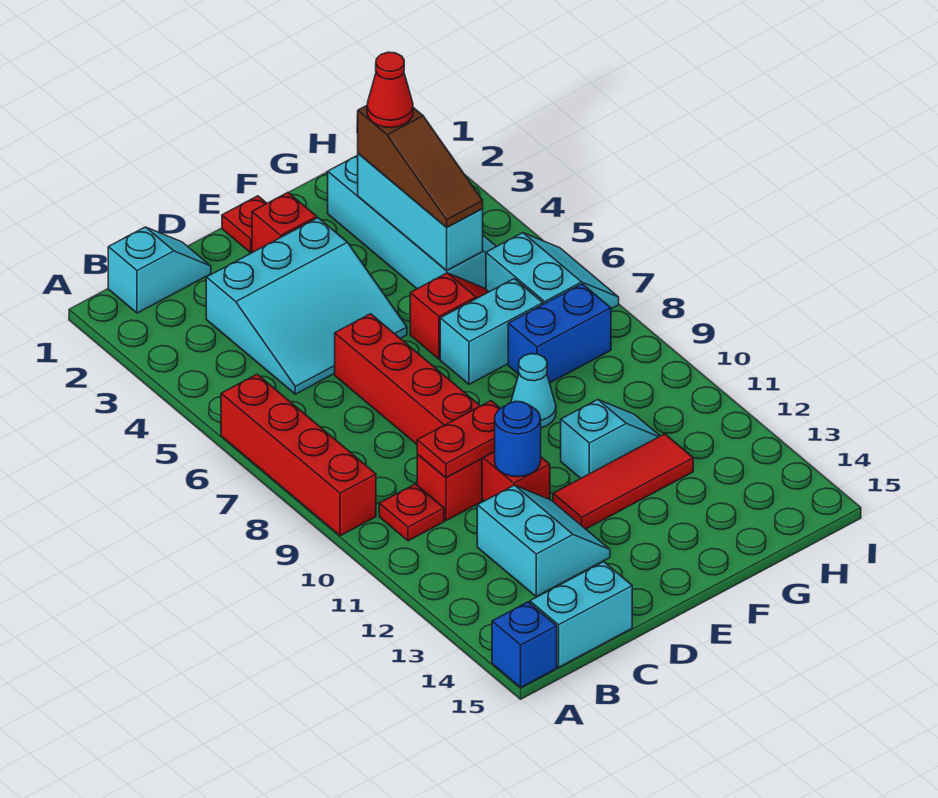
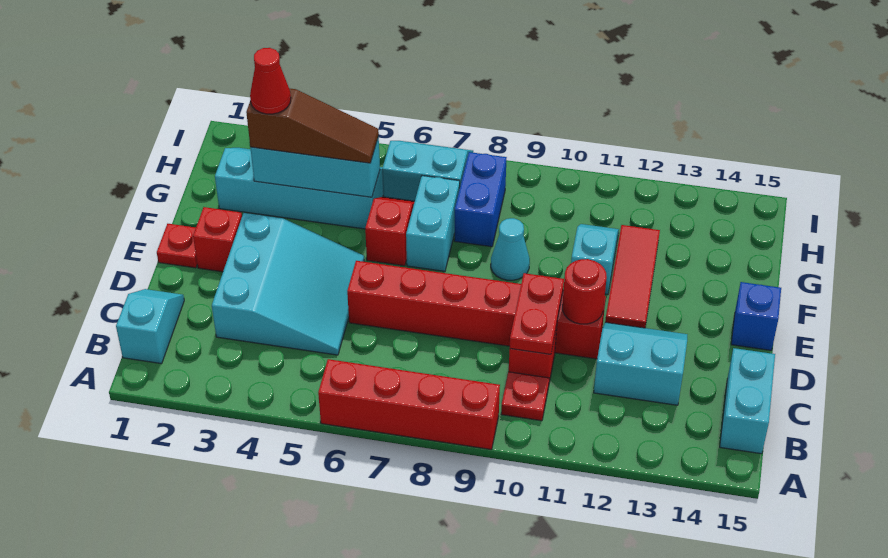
blue 1x1 brick [492,602,557,687] -> blue 1x1 brick moved to [731,282,781,350]
blue 1x1 round brick [495,401,541,477] -> red 1x1 round brick [562,259,607,324]

